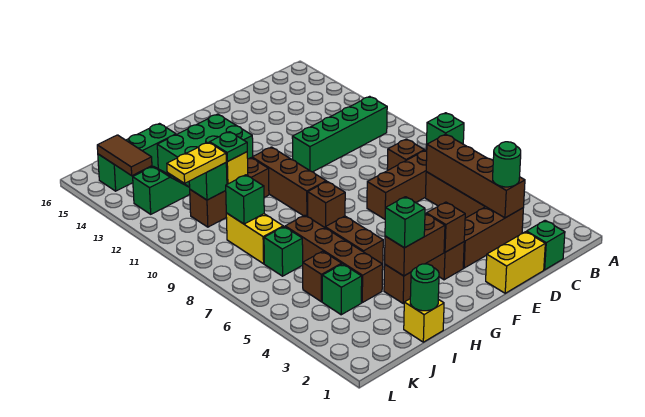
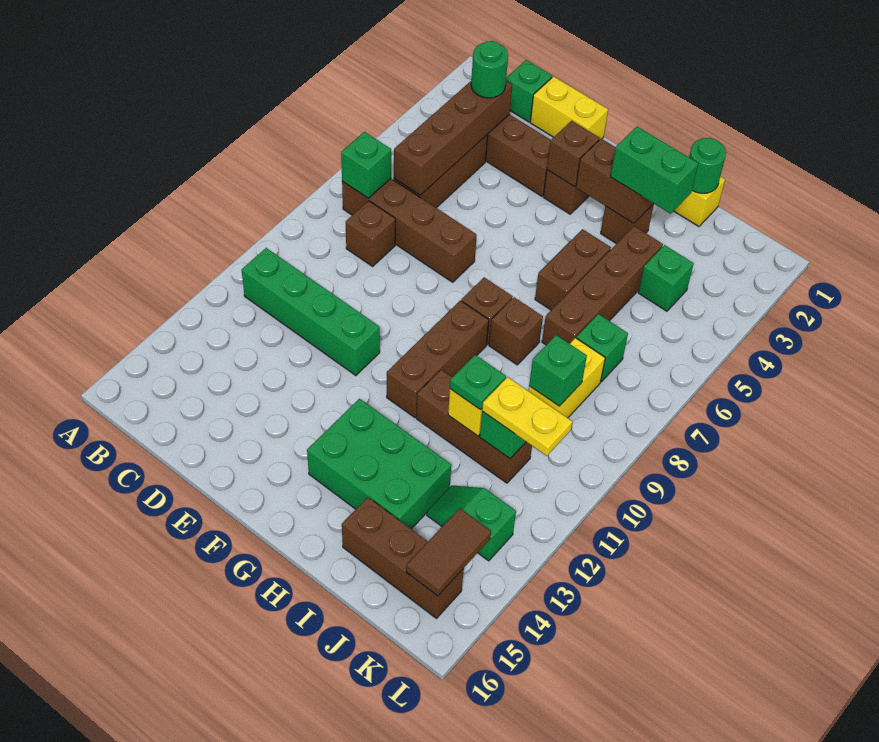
green 1x1 brick [385,197,425,248] -> green 1x2 brick [611,126,698,214]
green 1x3 brick [98,124,176,191] -> brown 1x3 brick [342,497,464,618]
brown 1x1 brick [303,251,342,302] -> brown 1x1 brick moved to [489,297,543,365]

